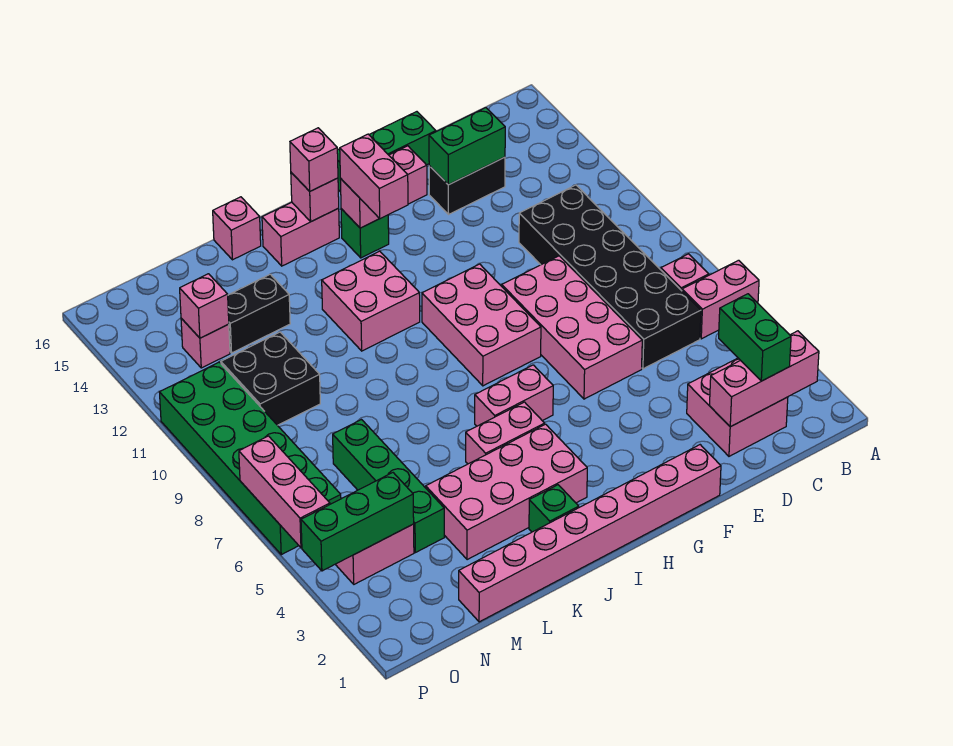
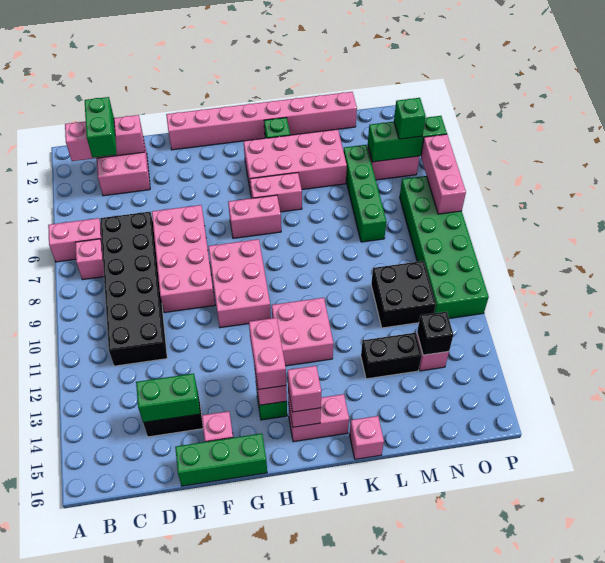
pink 1x1 brick [180,274,229,338] -> black 1x1 brick [417,312,453,355]
none -> green 1x1 brick [394,98,426,139]

